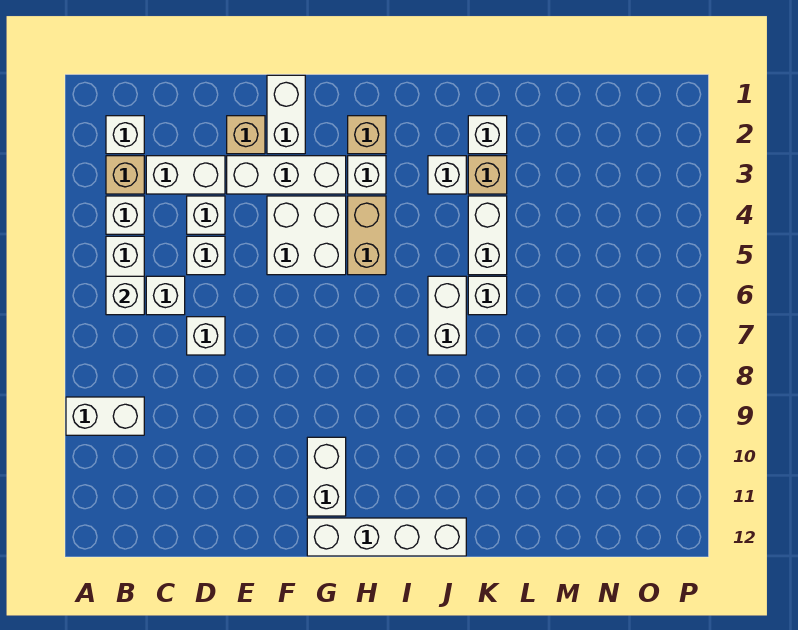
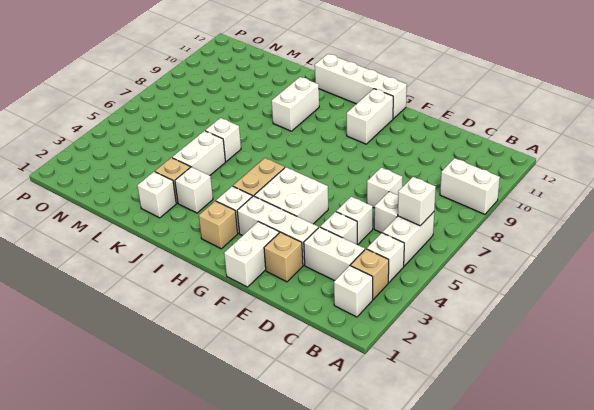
white 1x2 brick [428,276,466,355] -> white 1x2 brick moved to [272,77,319,131]

